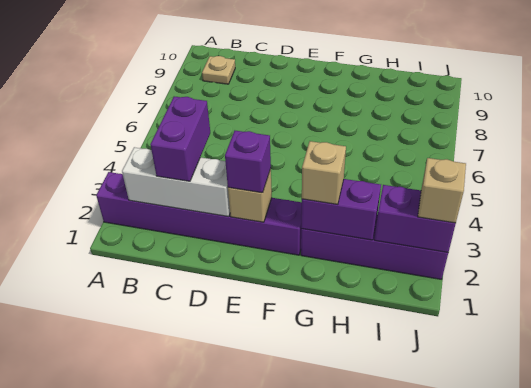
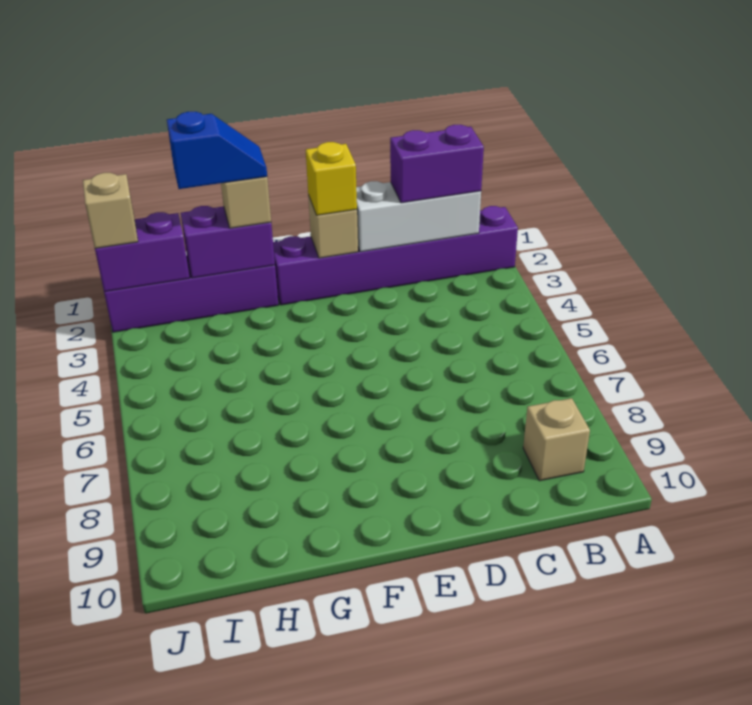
tan 1x1 plate [202,56,235,84] -> tan 1x1 brick [523,398,590,481]
purple 1x2 brick [150,96,210,181] -> purple 1x2 brick turned to [390,125,484,203]
purple 1x1 brick [225,131,271,193] -> yellow 1x1 brick [306,142,357,215]
none -> blue 1x2 slope [167,112,267,189]

